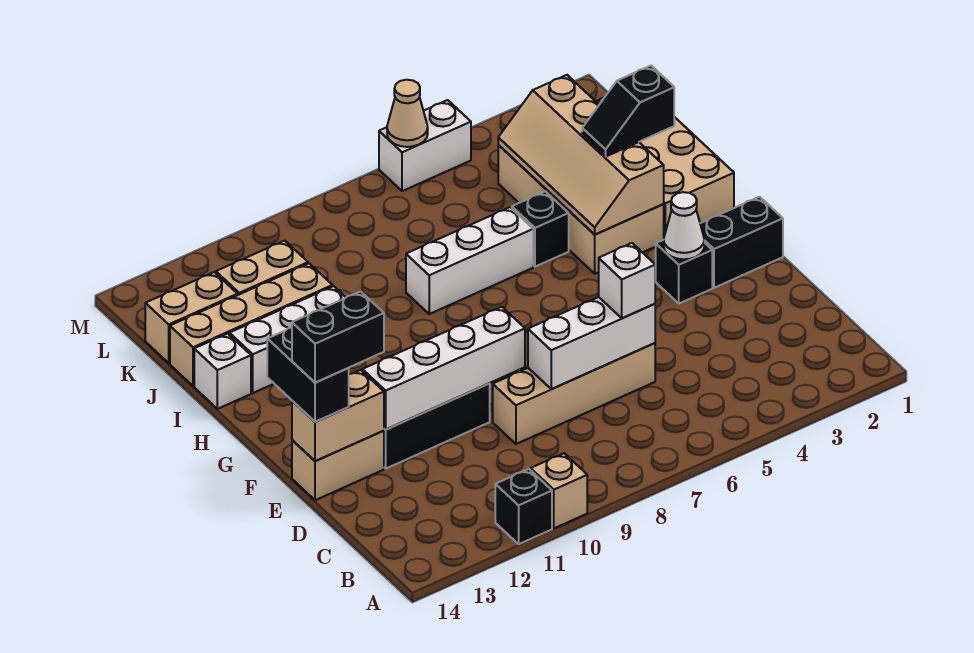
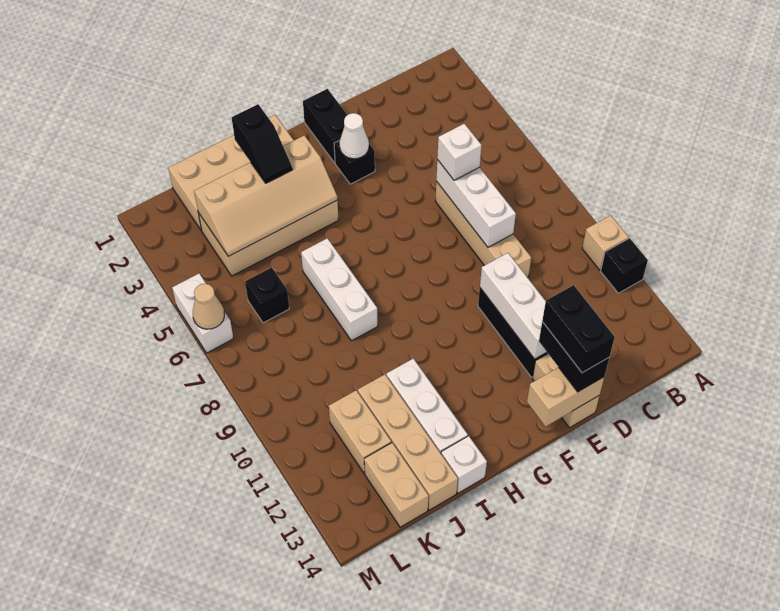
white 1x4 brick [362,307,525,429] -> white 1x3 brick [480,253,547,359]
tan 1x2 brick [292,370,384,461] -> tan 1x2 brick turned to [527,367,604,427]
black 1x2 brick [267,327,349,422] -> black 1x2 brick turned to [539,322,609,392]
black 1x1 brick [512,191,569,267] -> black 1x1 brick moved to [245,267,289,323]

